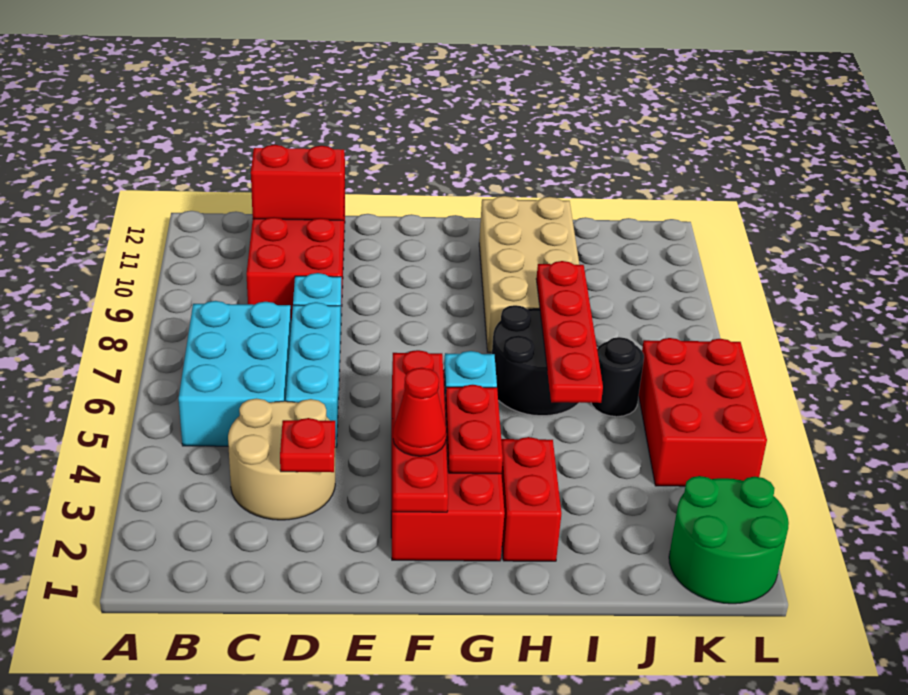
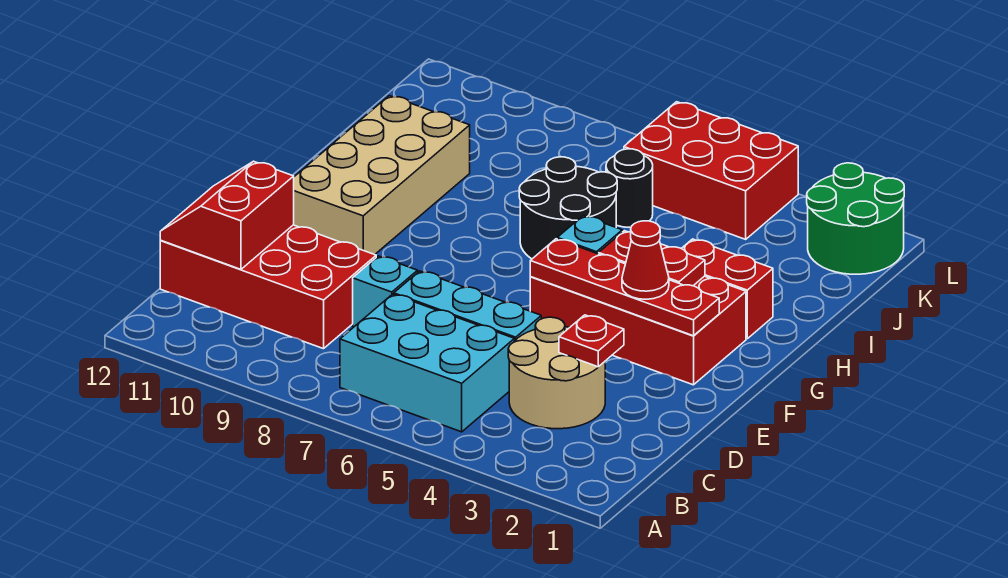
tan 2x4 brick [479,196,579,352] -> tan 2x4 brick turned to [294,96,470,255]
red 1x4 plate [536,261,603,403] -> none

